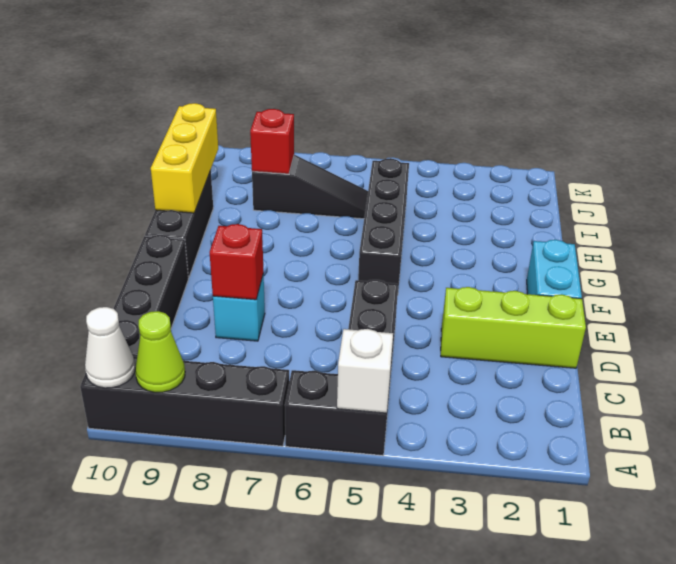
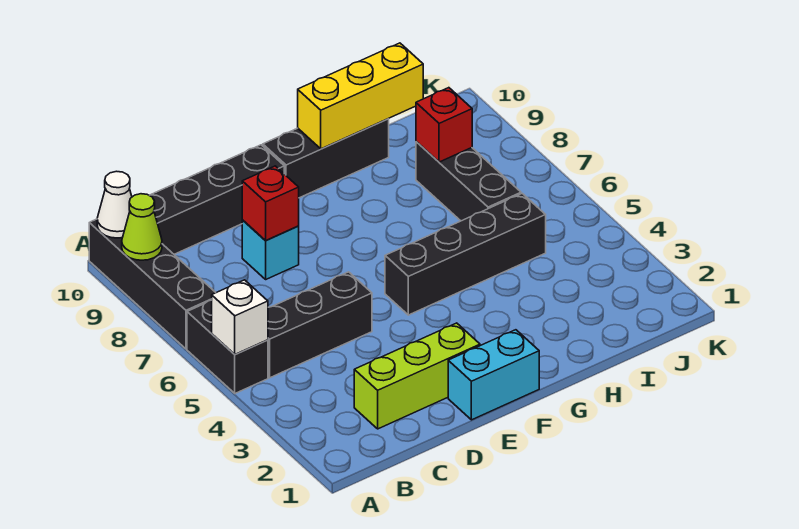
lime 1x3 brick [441,287,586,368] -> lime 1x3 brick turned to [354,323,480,429]
black 1x3 slope [252,155,368,219] -> black 1x3 brick [416,142,521,221]

